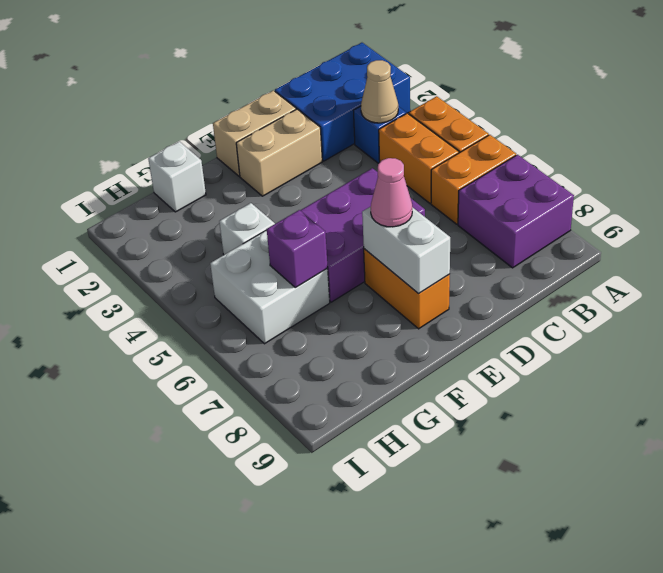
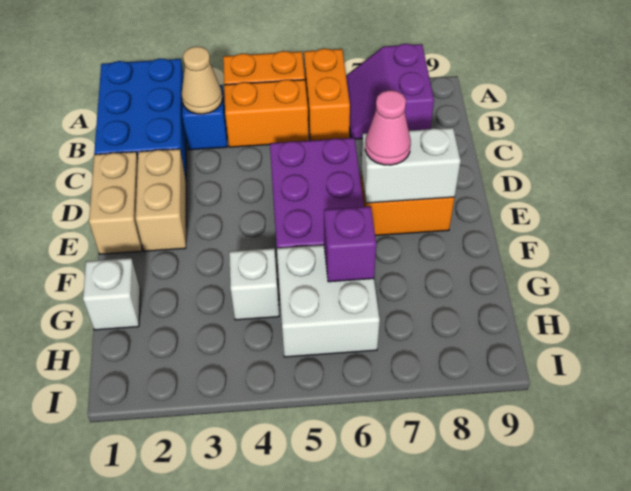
purple 2x2 brick [458,155,574,268] -> purple 2x2 slope [346,44,434,139]

